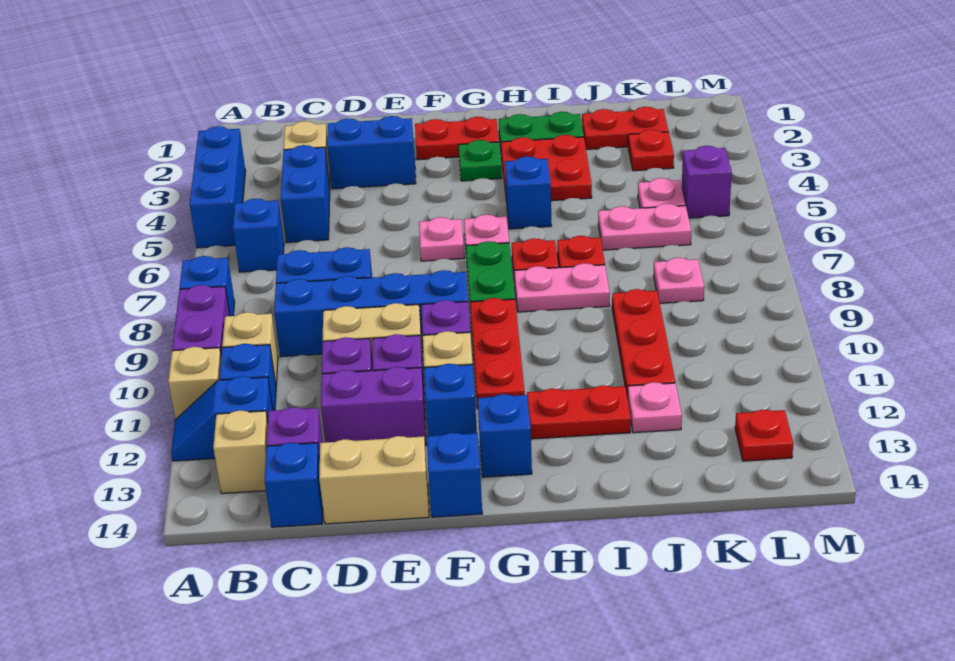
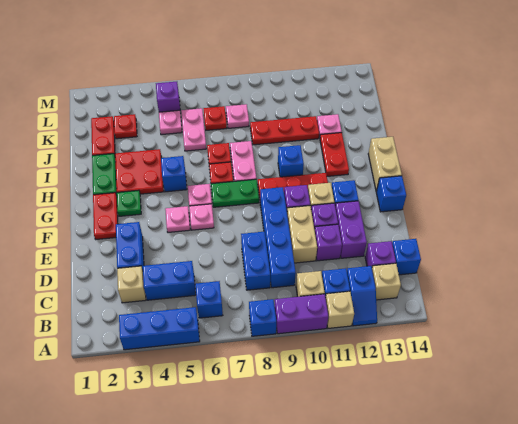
tan 1x2 brick [319,436,429,524] -> tan 1x2 brick moved to [368,137,402,191]
none -> pink 1x1 plate [165,206,190,232]
blue 1x1 brick [478,394,532,477] -> blue 1x1 brick moved to [278,145,304,177]
red 1x1 plate [735,410,793,461] -> red 1x1 plate moved to [203,106,227,130]

